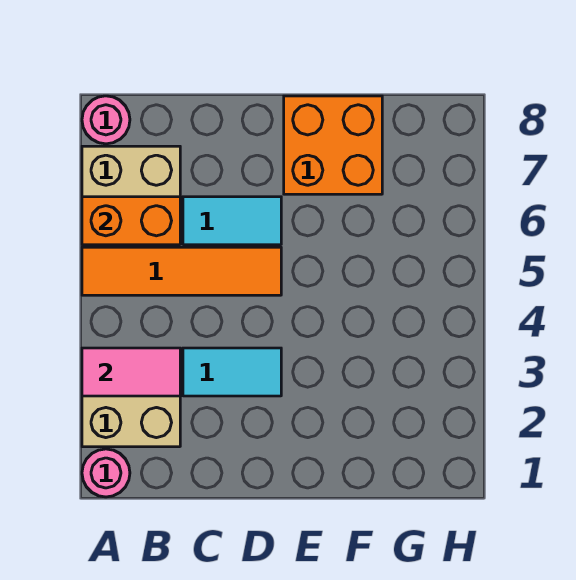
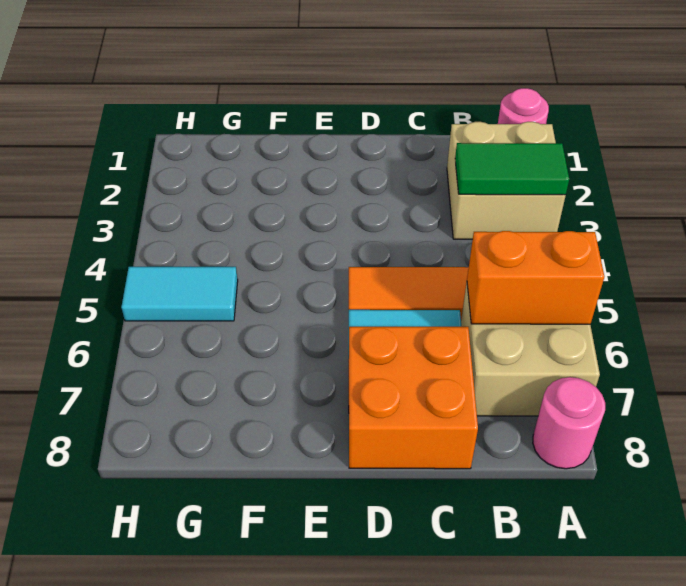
pink 1x2 tile [82,348,180,396] -> green 1x2 tile [455,143,569,195]
cyan 1x2 tile [183,348,281,396] -> cyan 1x2 tile moved to [121,267,238,321]
orange 2x2 brick [284,96,382,194] -> orange 2x2 brick moved to [349,327,478,469]

